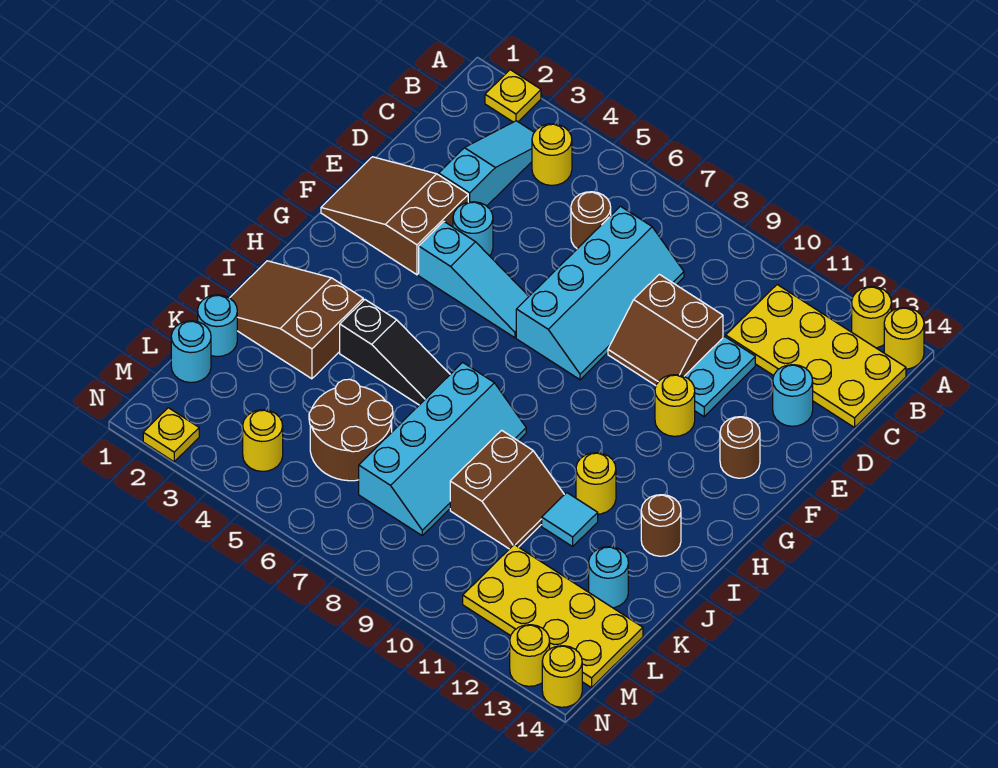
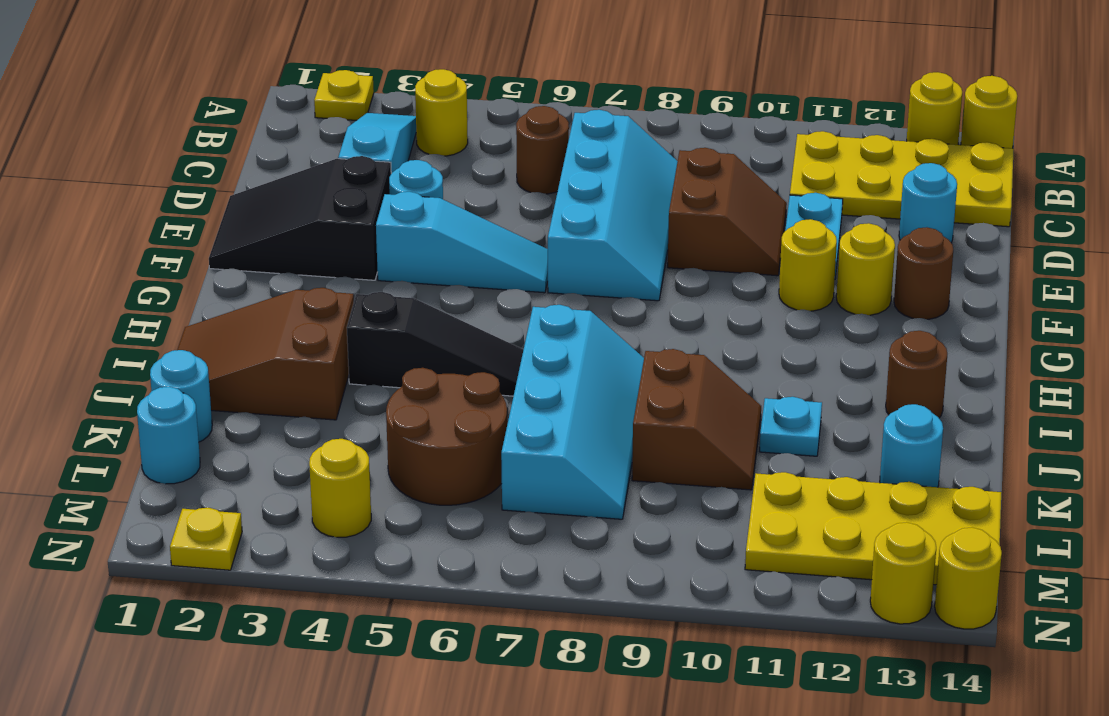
brown 2x2 slope [608,274,723,386] -> brown 2x2 slope turned to [668,148,787,276]
brown 2x3 slope [321,157,468,275] -> black 2x3 slope [209,156,391,280]
yellow 1x1 round brick [576,453,616,514] -> yellow 1x1 round brick moved to [836,223,895,315]
cyan 1x1 tile [542,493,598,547] -> cyan 1x1 plate [760,397,822,456]

